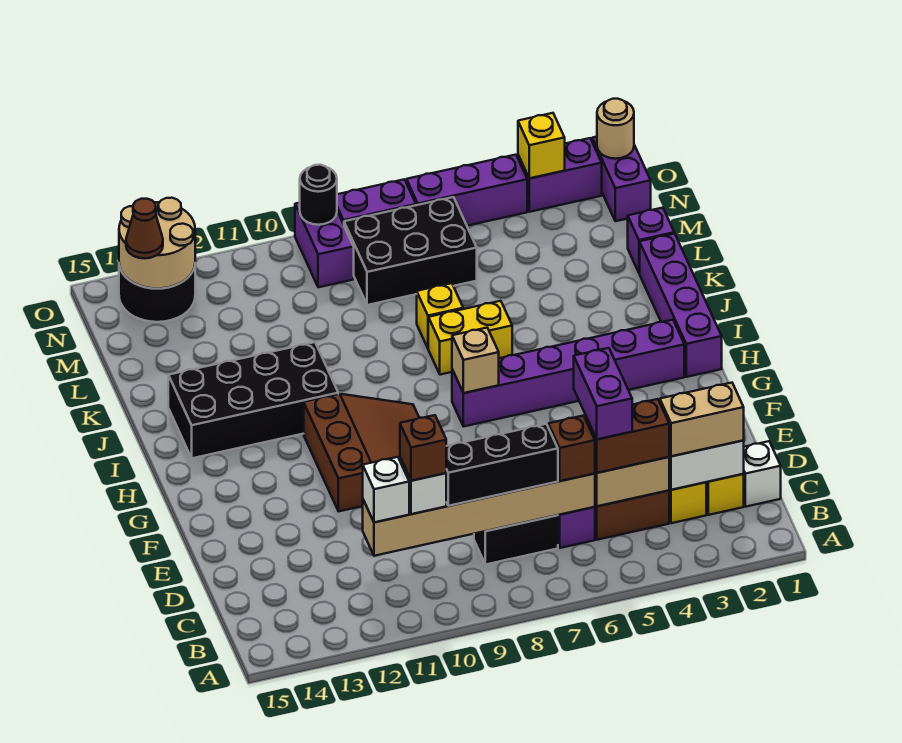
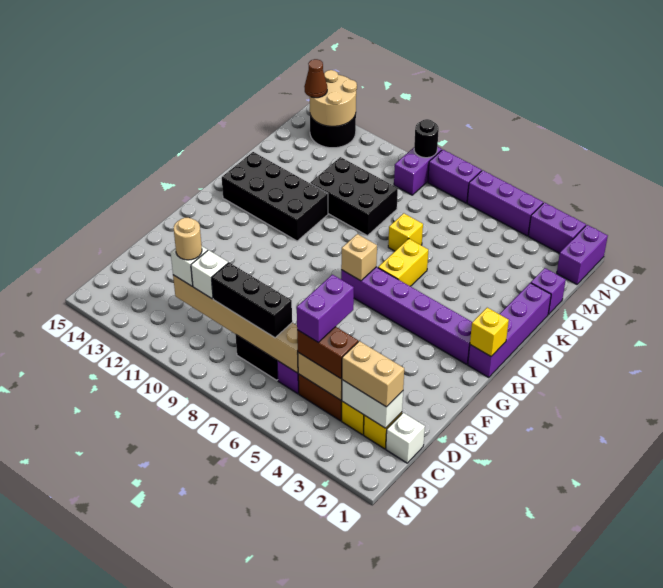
brown 1x1 brick [548,416,595,481] -> none
brown 1x1 brick [400,415,446,481] -> none
brown 3x3 slope [304,394,419,511] -> none
yellow 1x2 brick [428,301,512,375] -> yellow 1x2 brick turned to [378,239,428,286]
black 2x3 brick [344,197,477,305] -> black 2x3 brick moved to [310,157,398,236]
tan 1x1 round brick [597,99,634,159] -> tan 1x1 round brick moved to [174,218,202,260]
yellow 1x1 brick [518,113,565,178] -> yellow 1x1 brick moved to [470,308,509,356]

